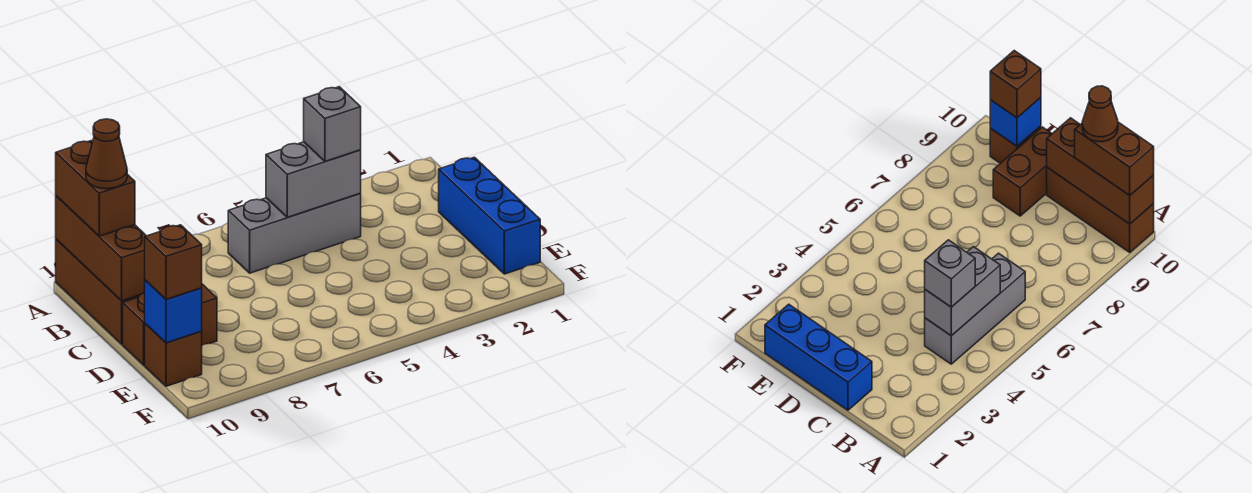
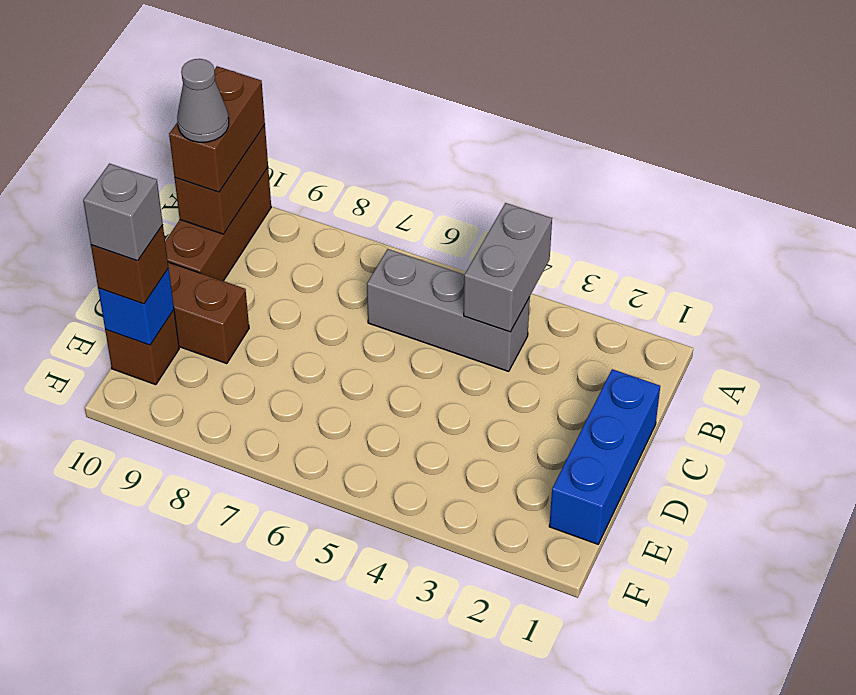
brown 1x3 brick [56,196,146,301] -> brown 1x2 brick [175,125,268,234]
grey 1x2 brick [266,142,361,217] -> grey 1x2 brick turned to [464,203,552,332]
grey 1x1 brick [304,87,361,161] -> grey 1x1 brick moved to [83,164,163,261]
brown 1x1 cone [86,119,127,189] -> grey 1x1 cone [177,59,229,142]

